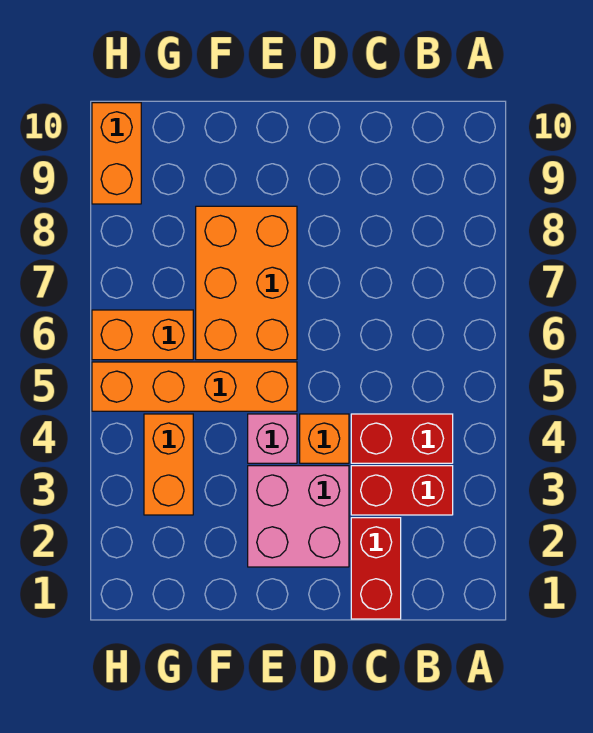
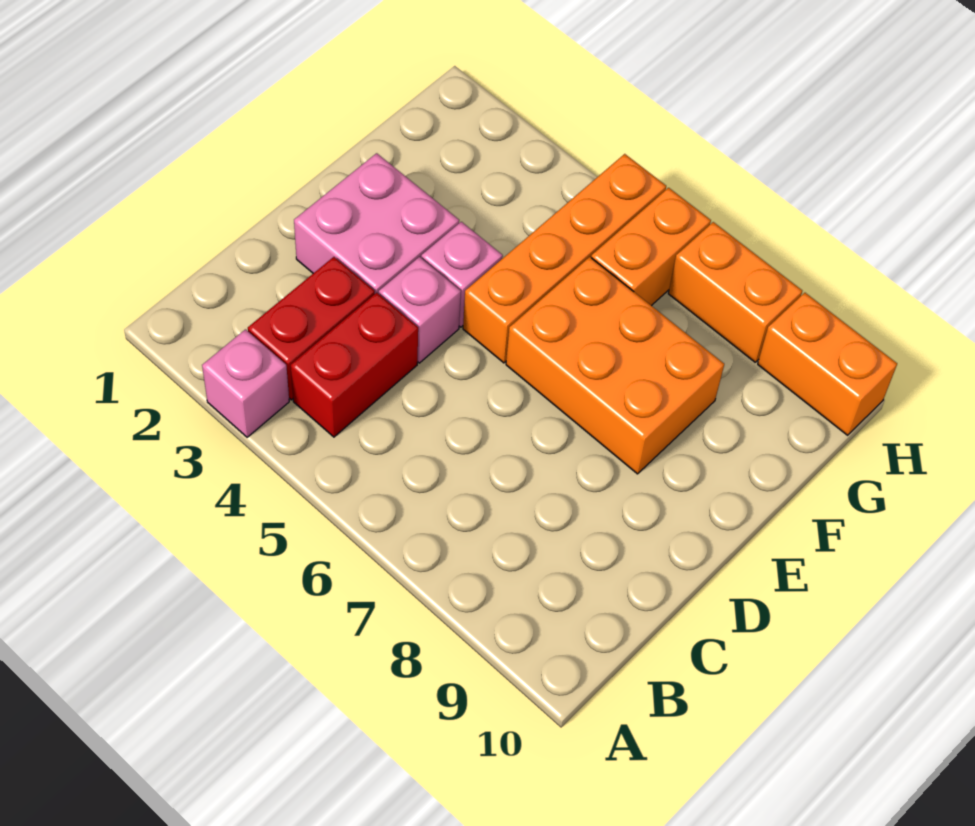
none -> pink 1x1 brick [202,329,289,437]
red 1x2 brick [351,518,401,619] -> none
orange 1x1 brick [300,414,349,463] -> pink 1x1 brick [379,257,461,363]
orange 1x2 brick [144,414,193,515] -> orange 1x2 brick moved to [668,222,802,362]

